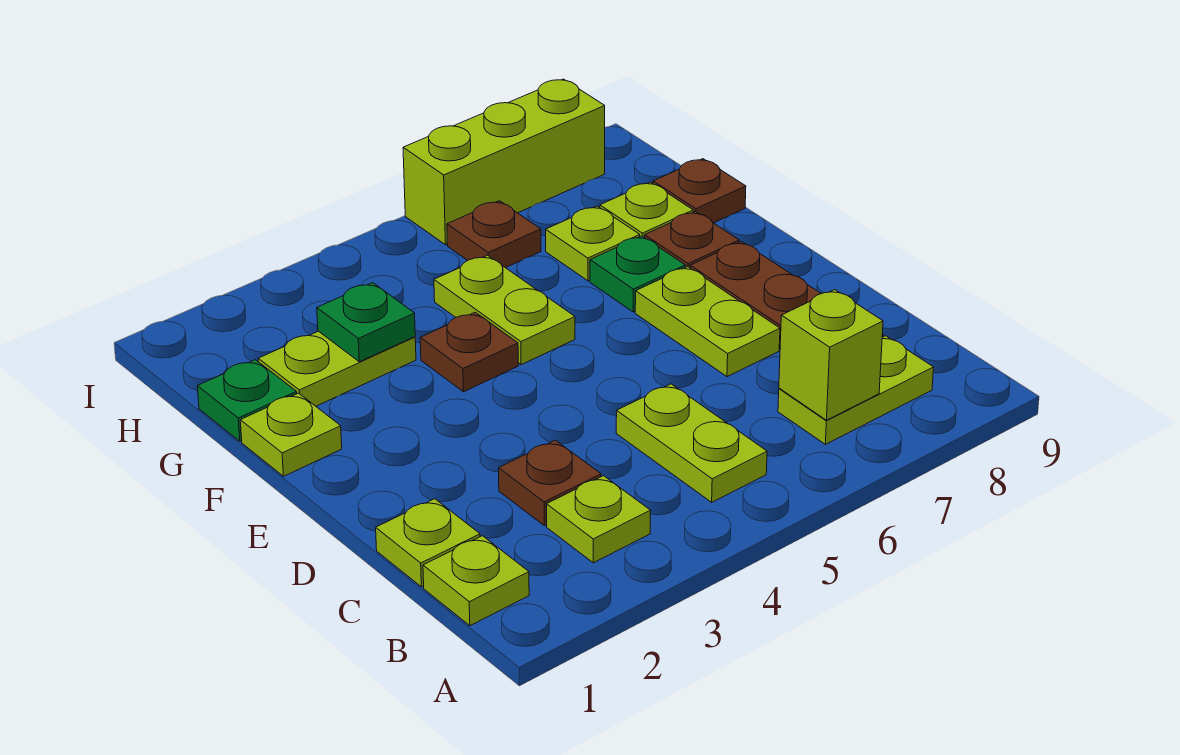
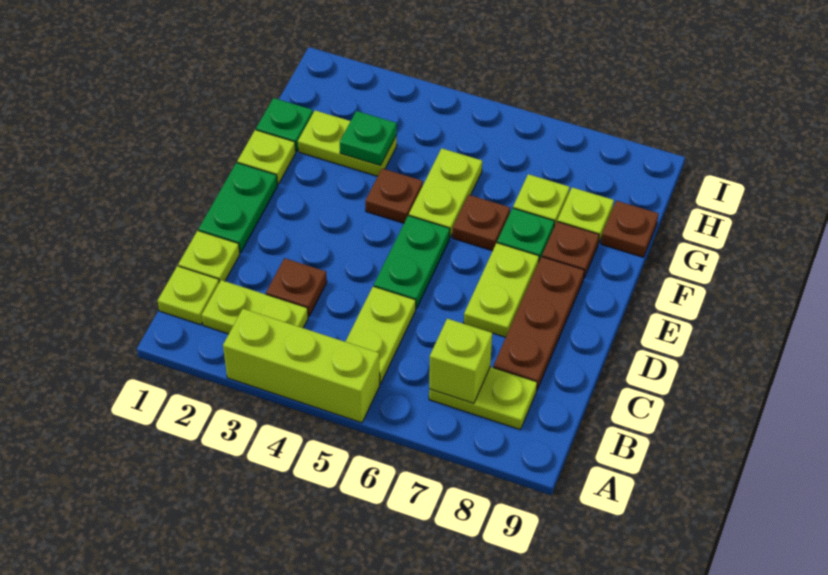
lime 1x1 plate [546,476,651,563] -> lime 1x2 plate [202,280,308,334]
none -> green 1x2 plate [198,163,277,253]
none -> green 1x2 plate [374,216,450,309]
brown 1x1 plate [447,201,541,268] -> brown 1x1 plate moved to [453,195,510,251]
lime 1x3 brick [403,79,605,245] -> lime 1x3 brick moved to [223,309,380,423]

